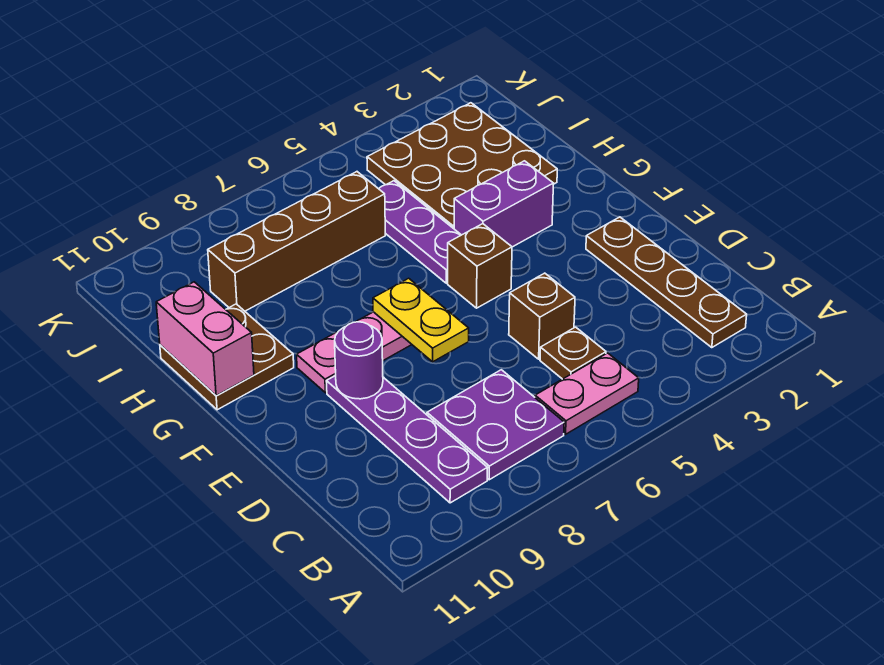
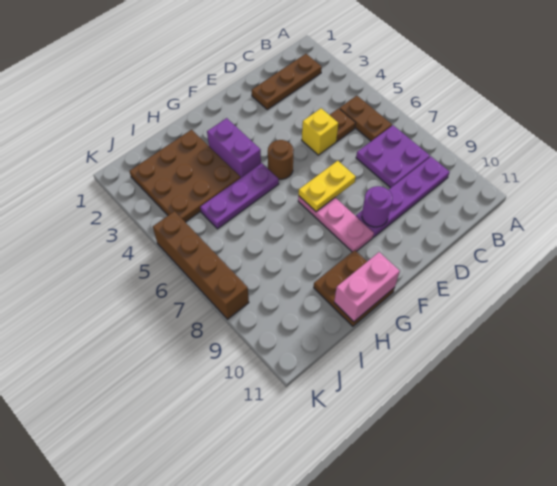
brown 1x4 plate [586,217,747,348] -> brown 1x3 plate [252,54,322,110]
pink 1x2 plate [535,353,639,434] -> brown 1x2 plate [339,96,392,141]
brown 1x1 brick [509,273,575,359] -> yellow 1x1 brick [302,108,338,155]
brown 1x1 brick [448,224,512,308] -> brown 1x1 round brick [268,140,294,179]
brown 1x4 brick [208,172,385,311] -> brown 1x4 brick moved to [153,211,249,319]

